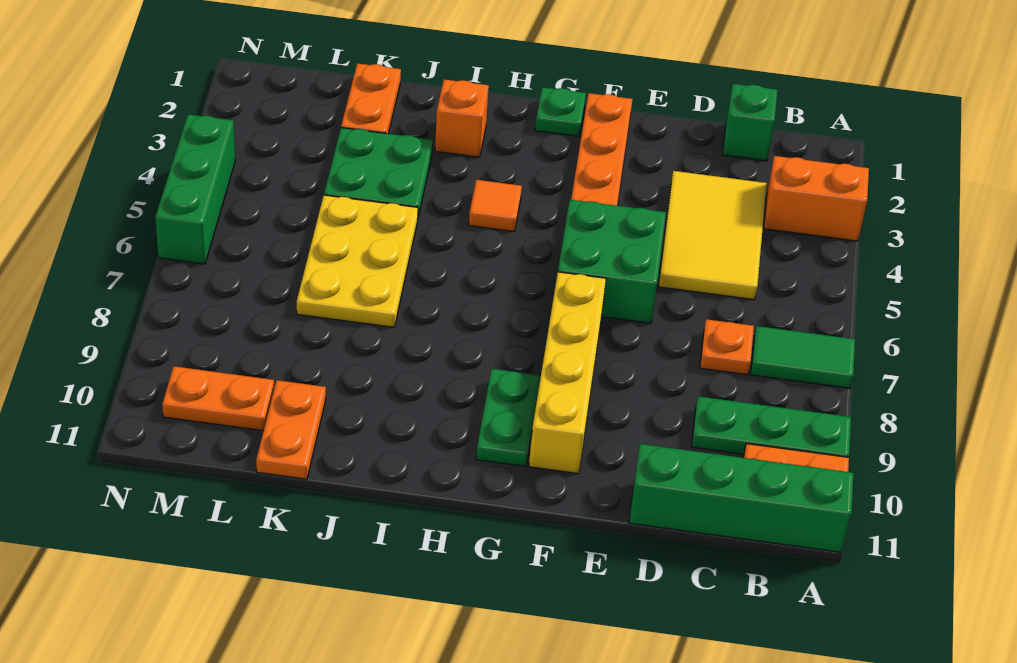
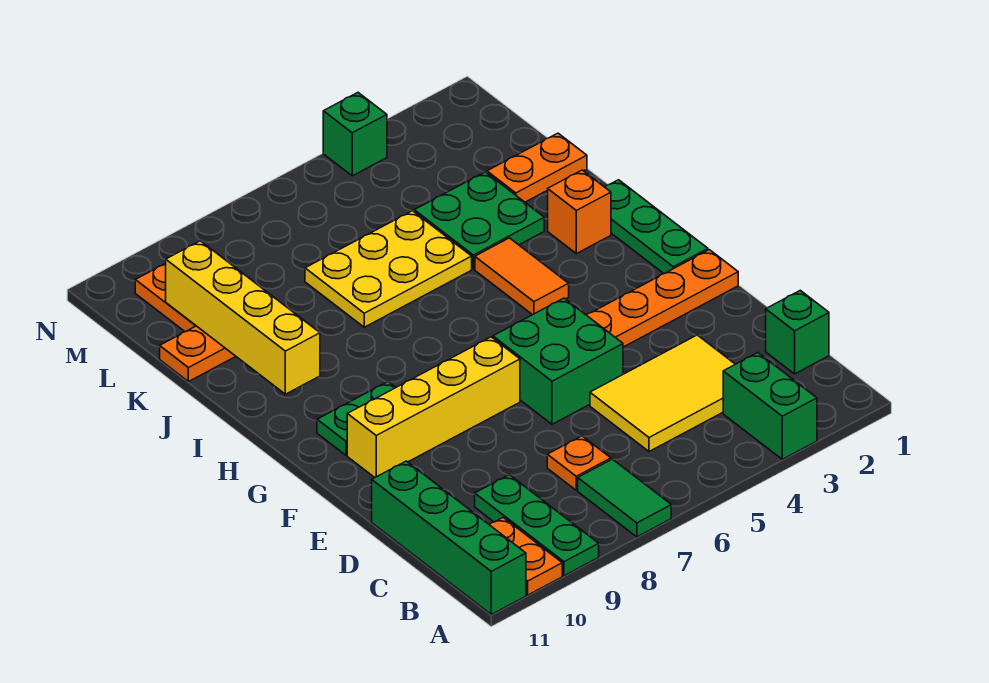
orange 1x2 brick [764,156,869,241] -> green 1x2 brick [723,353,817,459]
green 1x1 plate [535,87,586,136] -> green 1x3 plate [605,180,708,274]
orange 1x1 tile [469,180,522,232] -> orange 1x2 tile [475,238,569,315]
none -> yellow 1x4 brick [166,241,320,394]
green 1x3 brick [155,114,235,264] -> green 1x1 brick [323,93,387,176]

